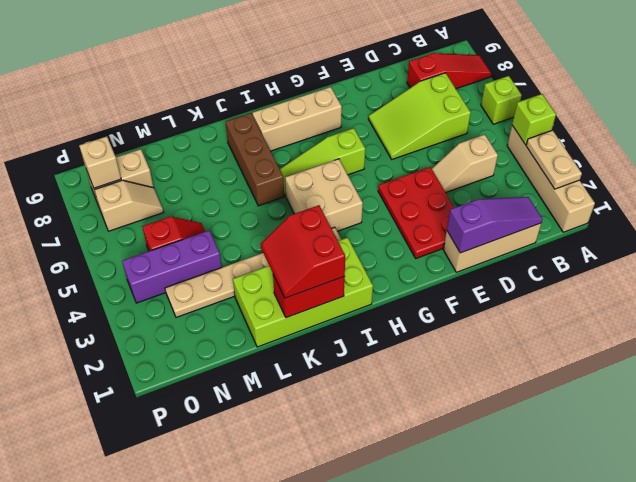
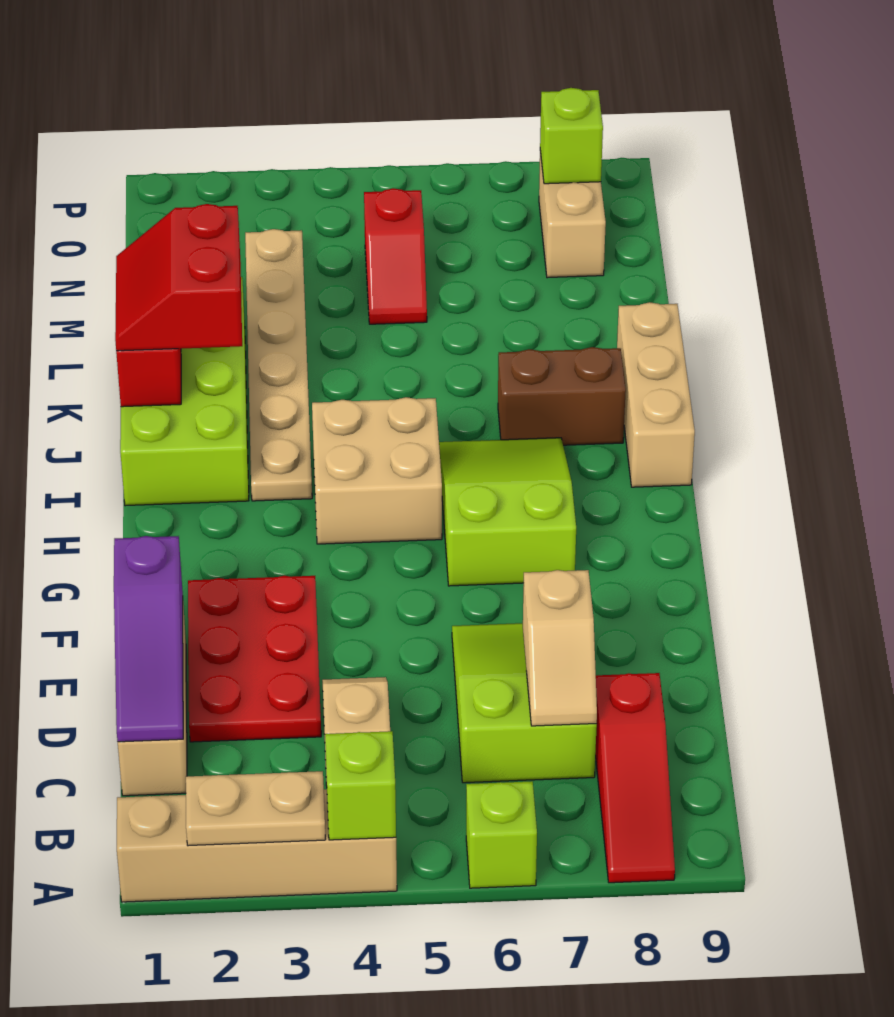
red 2x3 plate [378,167,454,258] -> red 2x3 plate turned to [188,576,321,742]
lime 1x3 slope [280,128,365,196] -> lime 2x3 slope [439,438,576,586]
tan 1x3 brick [253,87,342,151] -> tan 1x3 brick moved to [617,302,695,487]
red 2x2 slope [261,205,345,298] -> red 2x2 slope turned to [115,204,242,351]
brown 1x3 brick [226,113,284,206] -> brown 1x2 brick [498,347,626,445]
purple 1x3 brick [122,231,222,303] -> none
tan 1x2 slope [94,180,163,231] -> tan 1x2 slope moved to [523,570,597,726]
tan 1x1 brick [79,136,121,188] -> lime 1x1 brick [540,88,603,184]

